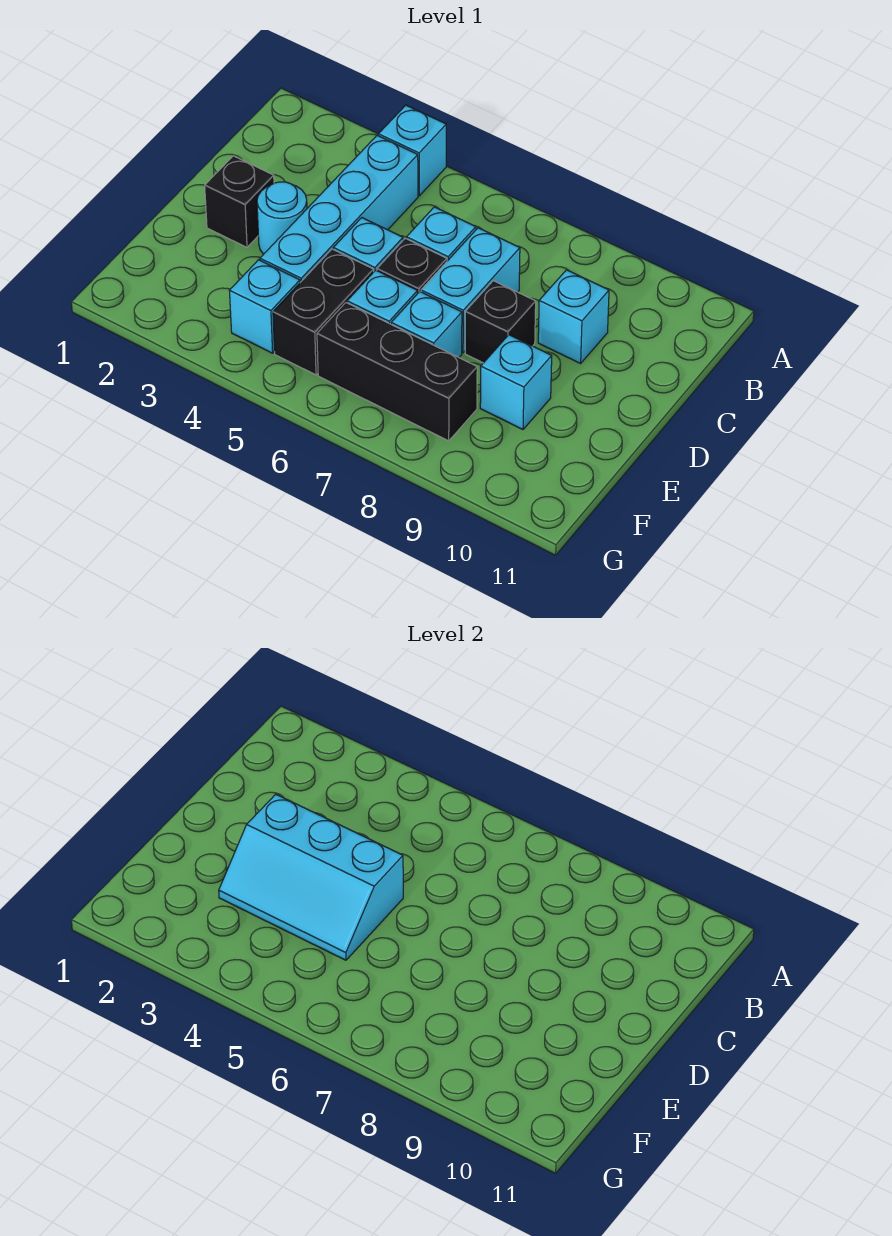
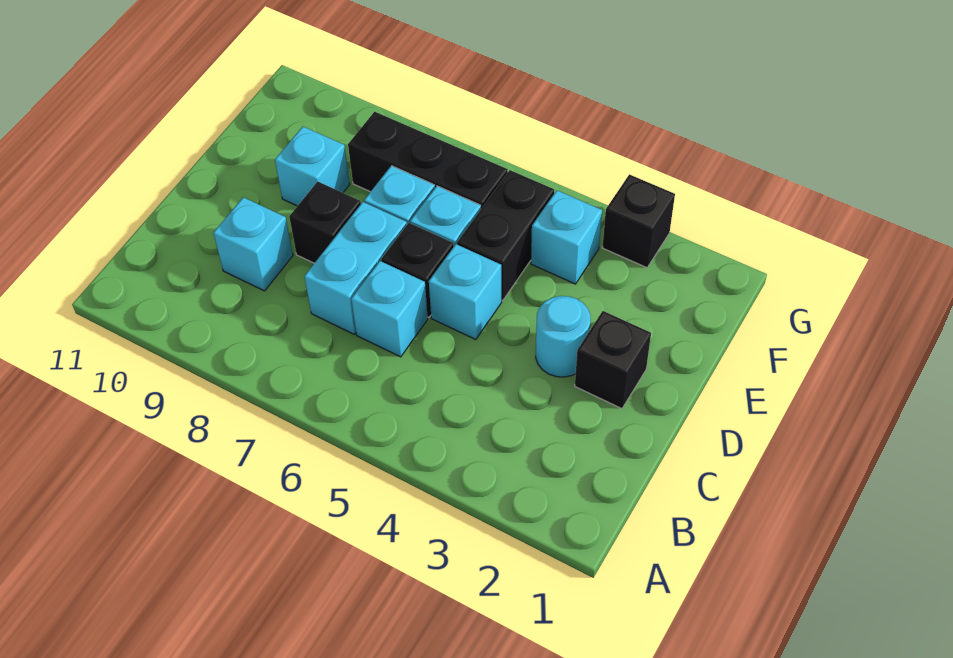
cyan 1x1 brick [378,105,446,196] -> none
cyan 1x4 brick [260,135,418,282] -> none
cyan 2x3 slope [219,794,403,960] -> none
none -> black 1x1 brick [602,174,675,268]

